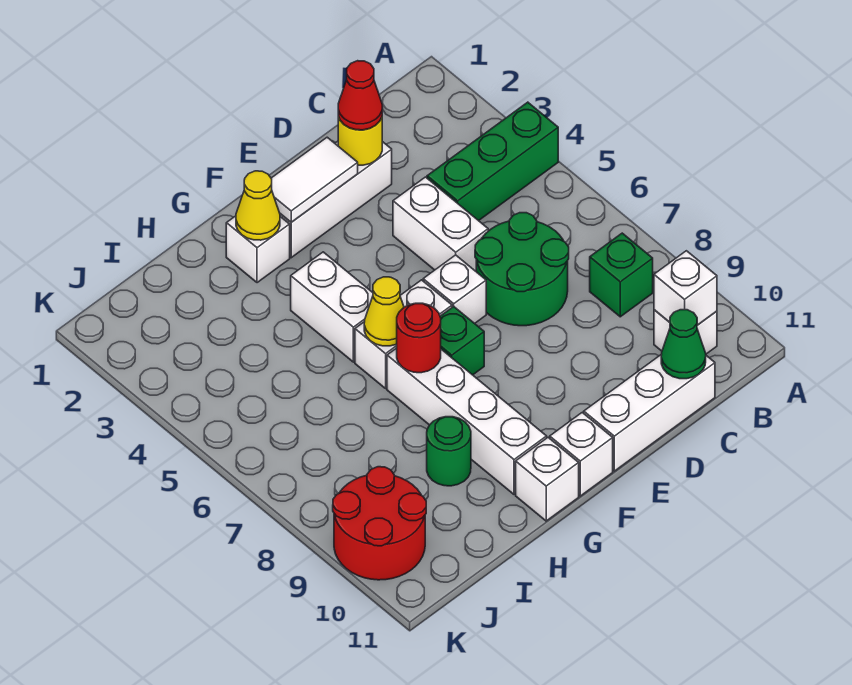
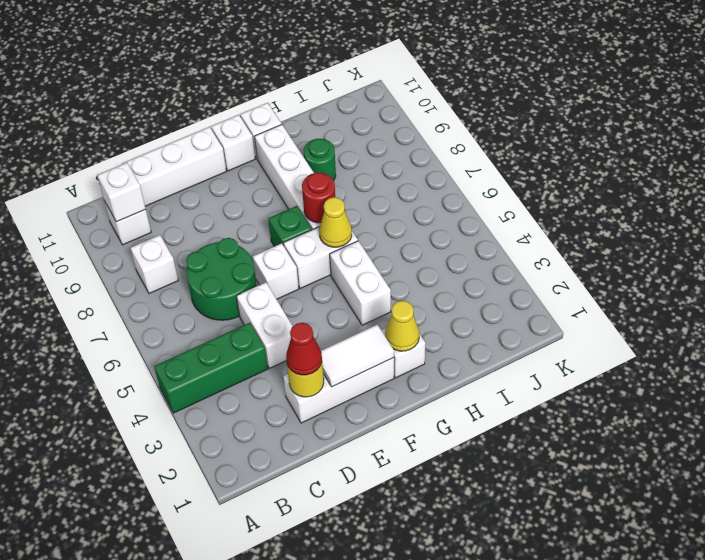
green 1x1 brick [590,233,653,317] -> white 1x1 brick [131,235,178,294]
green 1x1 cone [661,310,706,379] -> none
red 2x2 round brick [333,467,426,580] -> none

